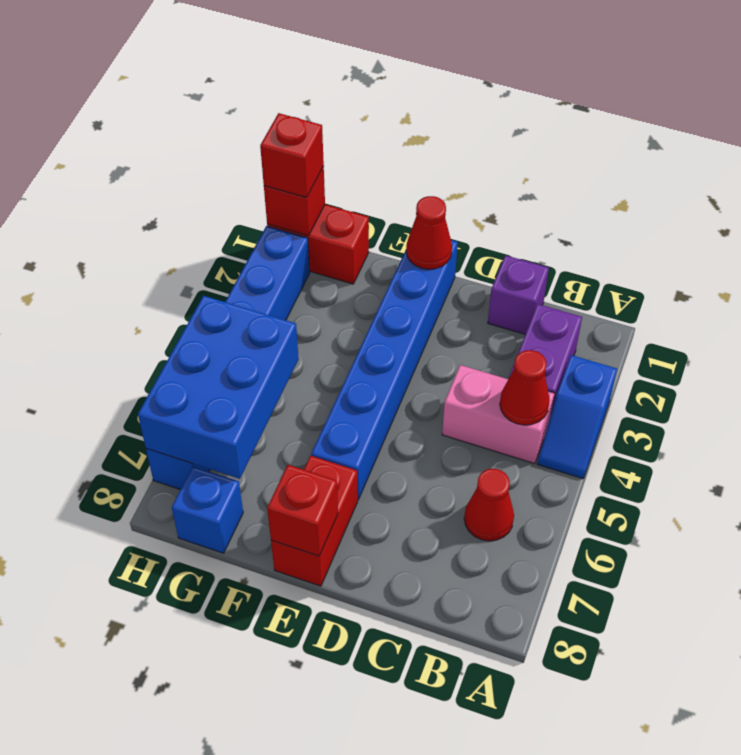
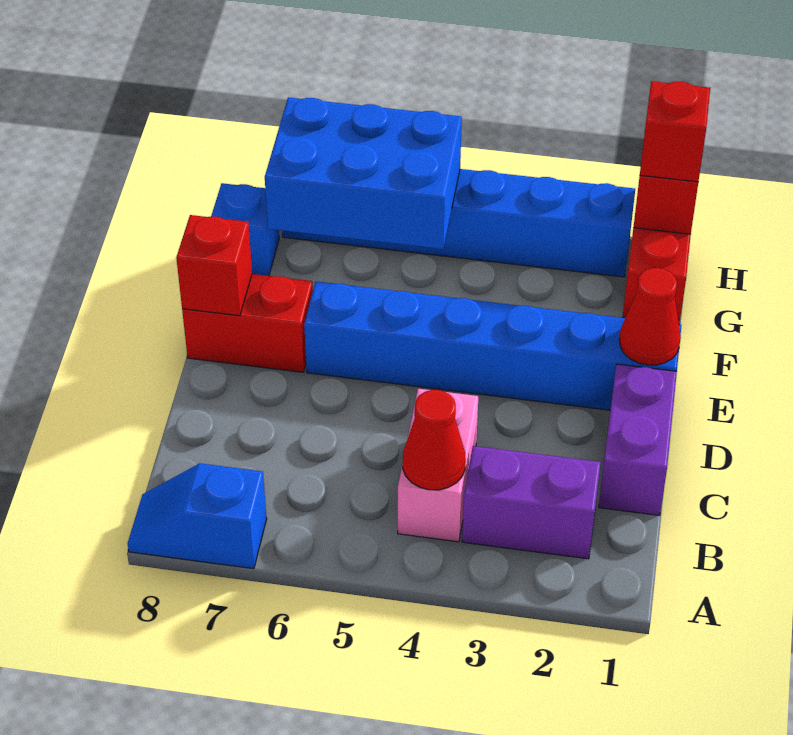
blue 1x2 slope [538,355,617,479] -> blue 1x2 slope moved to [128,463,267,569]
red 1x1 cone [464,469,514,541] -> none
purple 1x1 brick [488,255,549,334] -> purple 1x2 brick [599,364,677,516]

